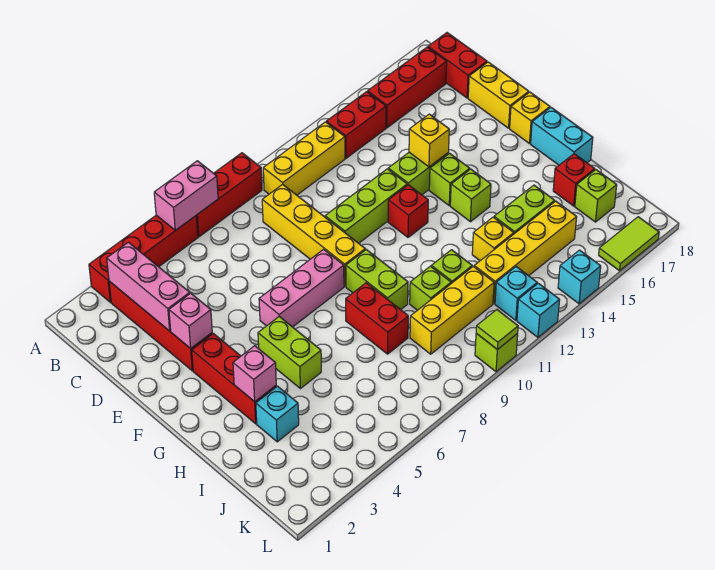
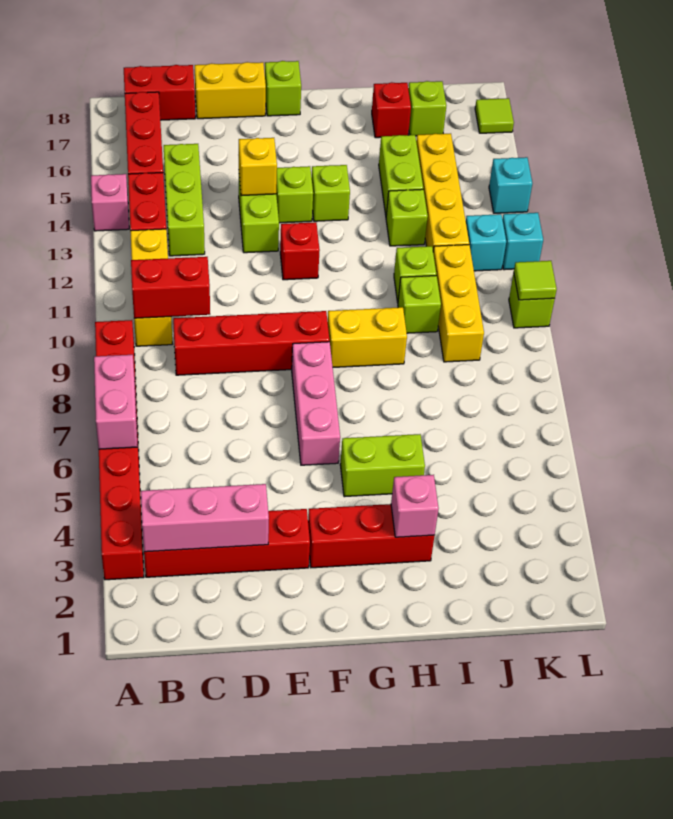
yellow 1x4 brick [262,184,365,286] -> red 1x4 brick [173,311,330,375]
pink 1x1 brick [169,293,212,349] -> pink 1x1 brick moved to [91,174,129,231]
lime 1x3 brick [325,169,407,243] -> lime 1x3 brick moved to [164,144,205,256]
yellow 1x1 brick [510,92,550,144] -> lime 1x1 brick [265,61,301,116]
lime 1x2 brick [346,250,408,310] -> yellow 1x2 brick [328,307,407,367]
cyan 1x2 brick [531,108,593,165] -> none
red 1x2 brick [346,283,408,354] -> red 1x2 brick moved to [131,257,210,318]
cyan 1x1 brick [256,386,299,442] -> none
yellow 1x1 brick [472,217,514,261] -> lime 1x1 brick [386,189,428,246]
lime 1x2 tile [599,217,659,271] -> lime 1x1 tile [475,98,514,133]

